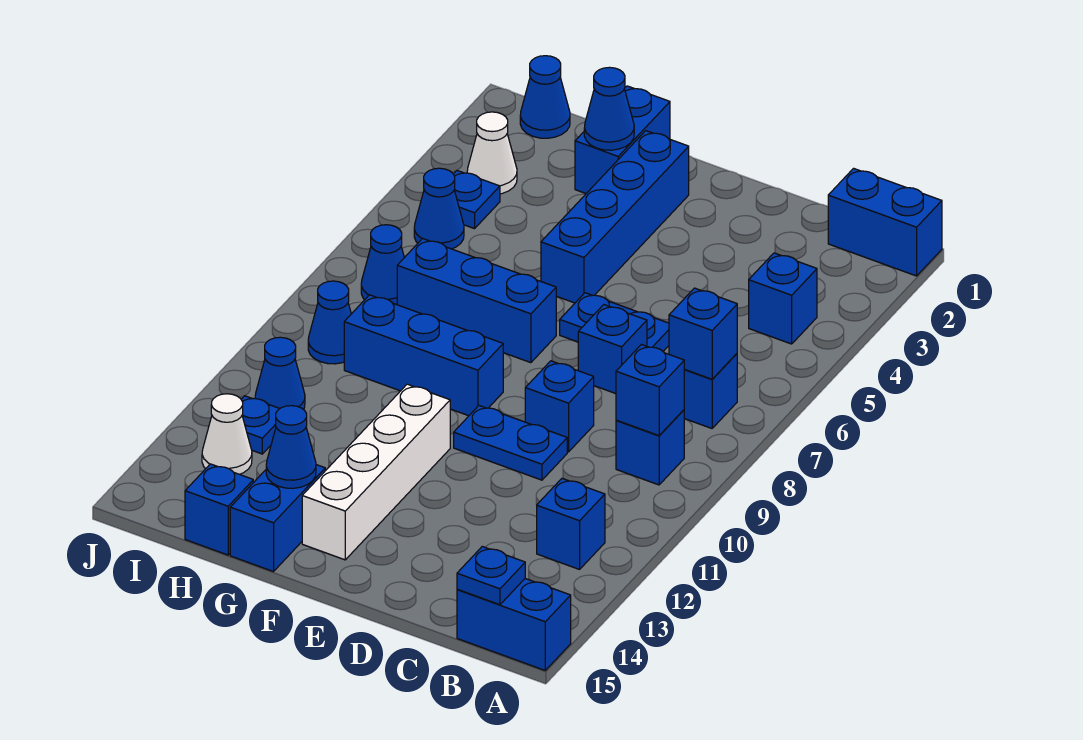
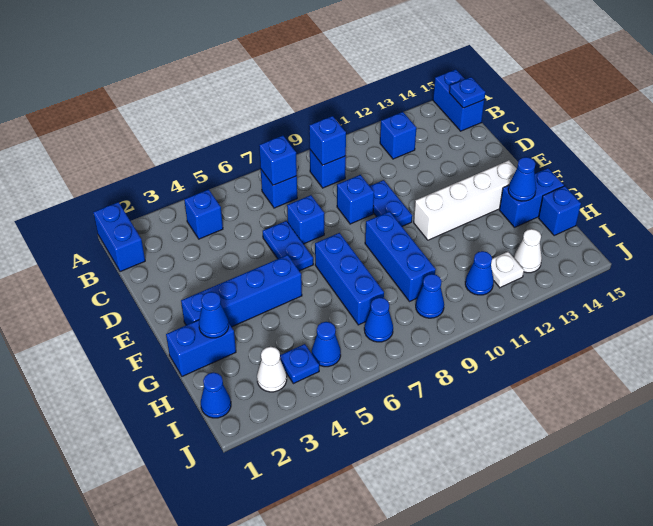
blue 1x1 plate [241,396,280,454] -> white 1x1 plate [491,252,524,288]

